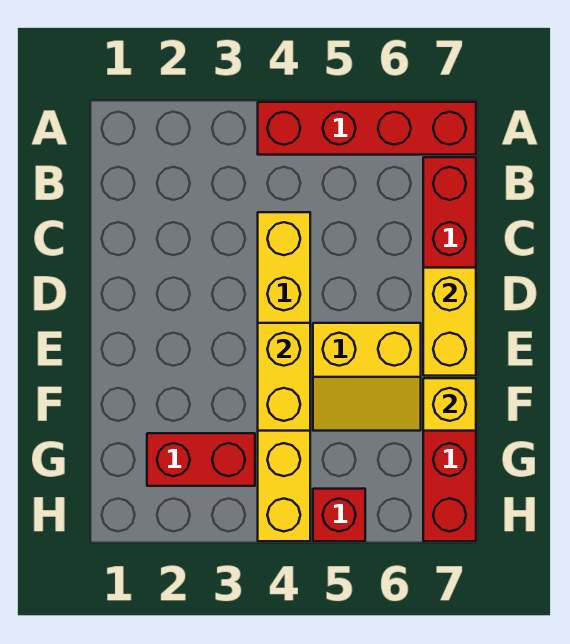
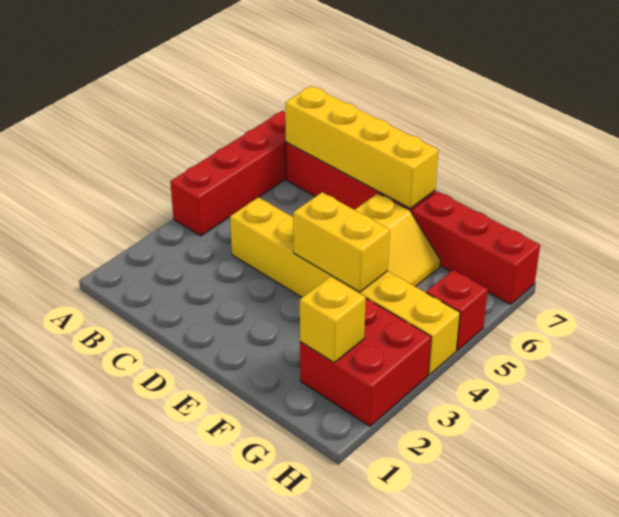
yellow 1x2 brick [423,268,476,376] -> yellow 1x4 brick [285,86,438,208]
yellow 1x1 brick [423,378,476,431] -> yellow 1x1 brick moved to [300,276,366,363]
red 1x2 brick [147,433,255,486] -> red 2x2 brick [300,298,431,426]

